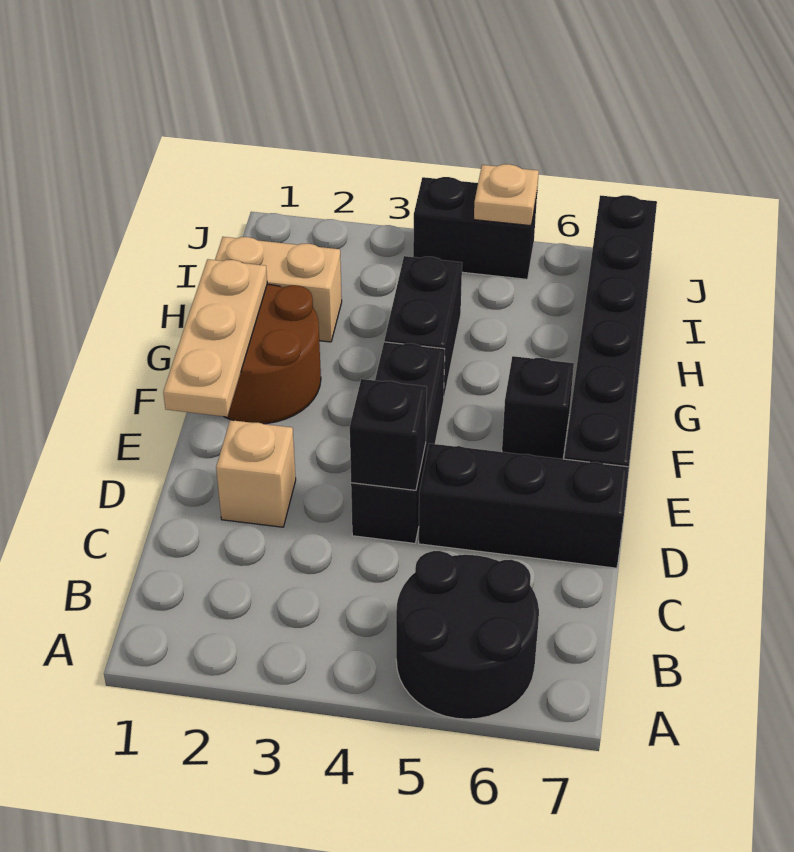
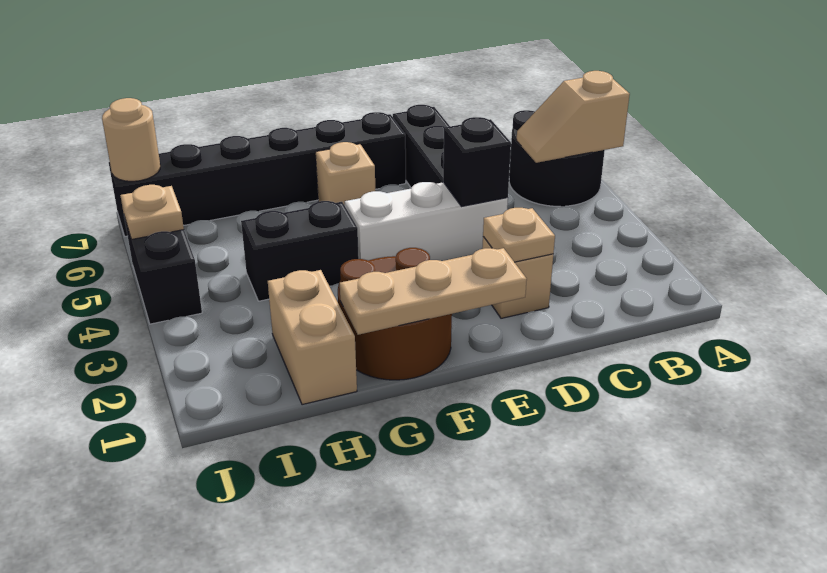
none -> tan 1x2 slope [516,71,630,163]
none -> tan 1x1 plate [483,208,555,262]
black 1x3 brick [351,342,445,543] -> white 1x3 brick [345,182,508,261]
black 1x1 brick [502,356,574,459] -> tan 1x1 brick [315,142,375,205]
none -> tan 1x1 round brick [102,98,160,181]

